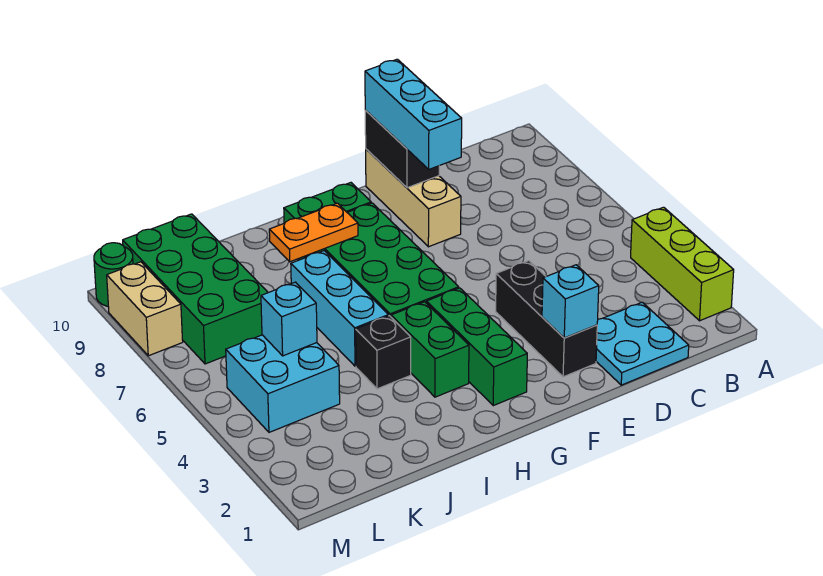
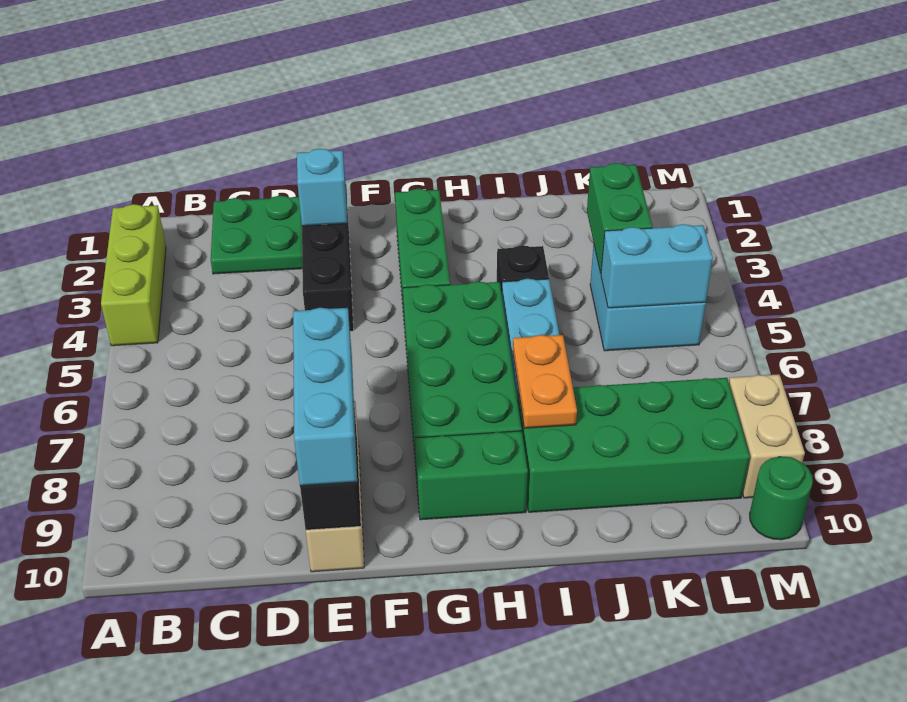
cyan 2x2 plate [596,302,689,385] -> green 2x2 plate [211,196,302,274]
green 1x2 brick [391,302,469,397] -> green 1x2 brick moved to [587,163,652,274]
orange 1x2 plate [269,203,358,262] -> orange 1x2 plate turned to [513,335,577,428]
cyan 1x1 brick [261,282,317,356] -> cyan 1x2 brick [601,224,713,308]
green 2x4 brick [123,214,268,364] -> green 2x4 brick turned to [518,378,750,512]

